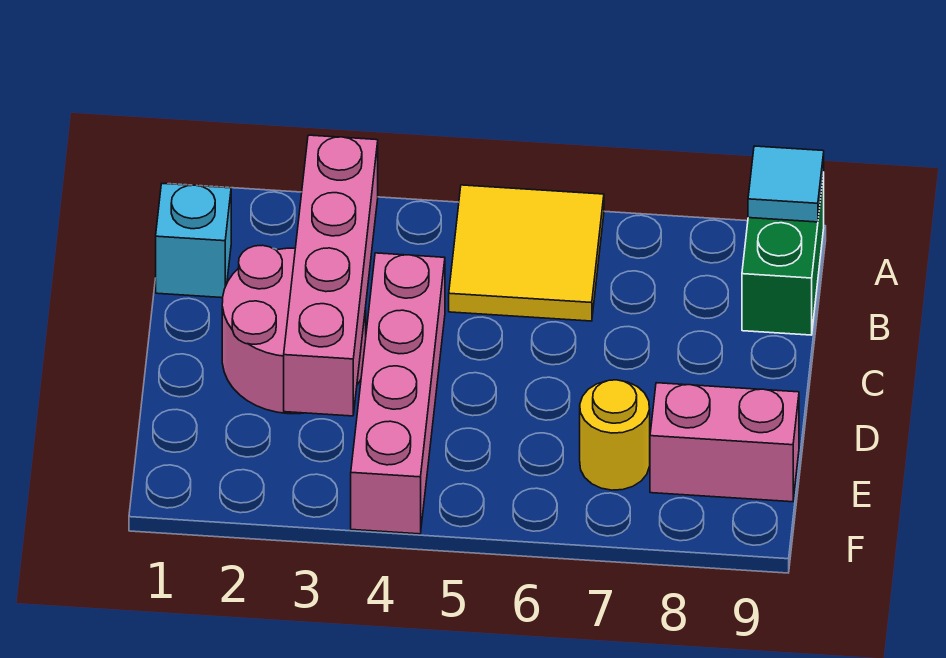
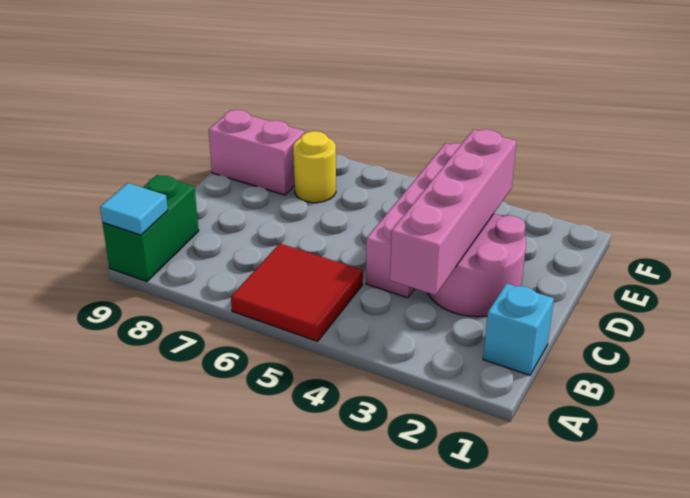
yellow 2x2 tile [449,185,604,321] -> red 2x2 tile [231,244,363,341]

